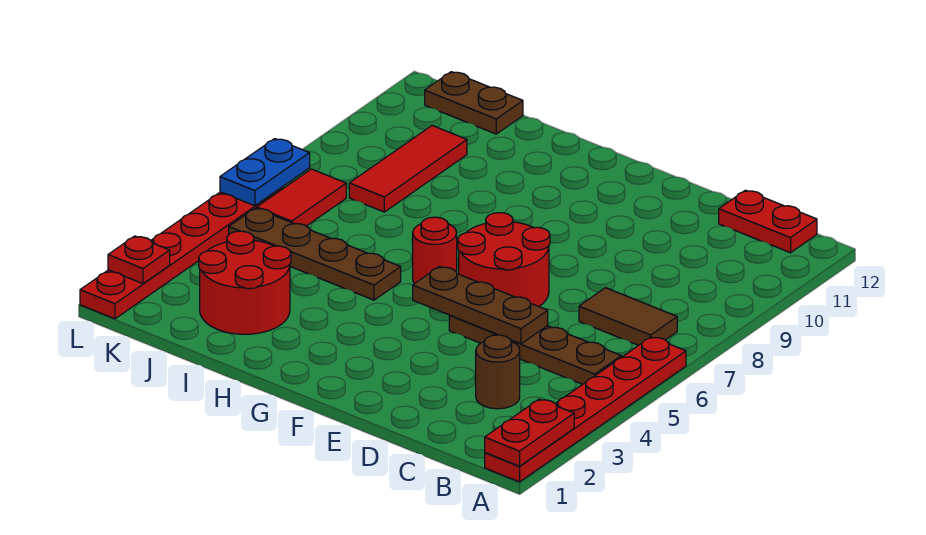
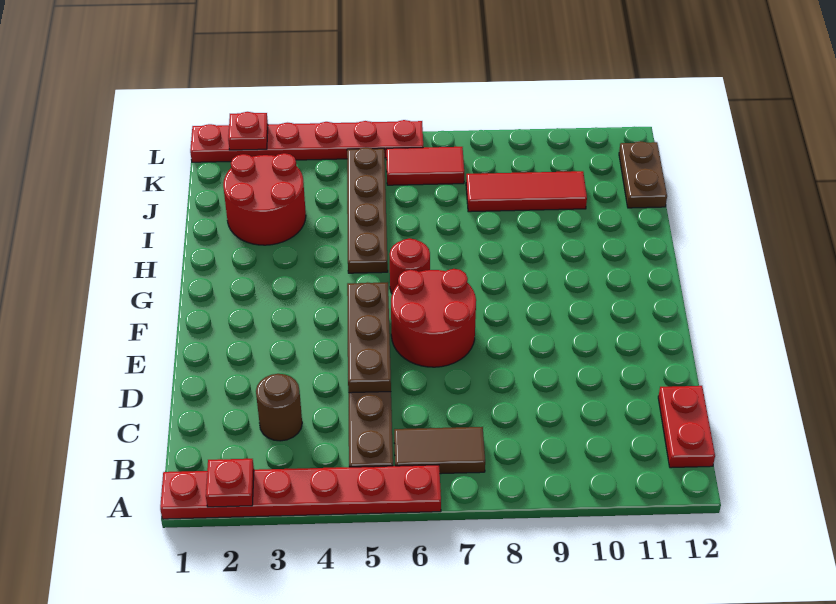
red 1x2 plate [485,399,574,466] -> red 1x1 plate [206,459,254,507]
brown 1x2 tile [579,288,677,345] -> brown 1x2 tile turned to [394,427,485,474]
blue 1x2 plate [220,139,310,206] -> none

